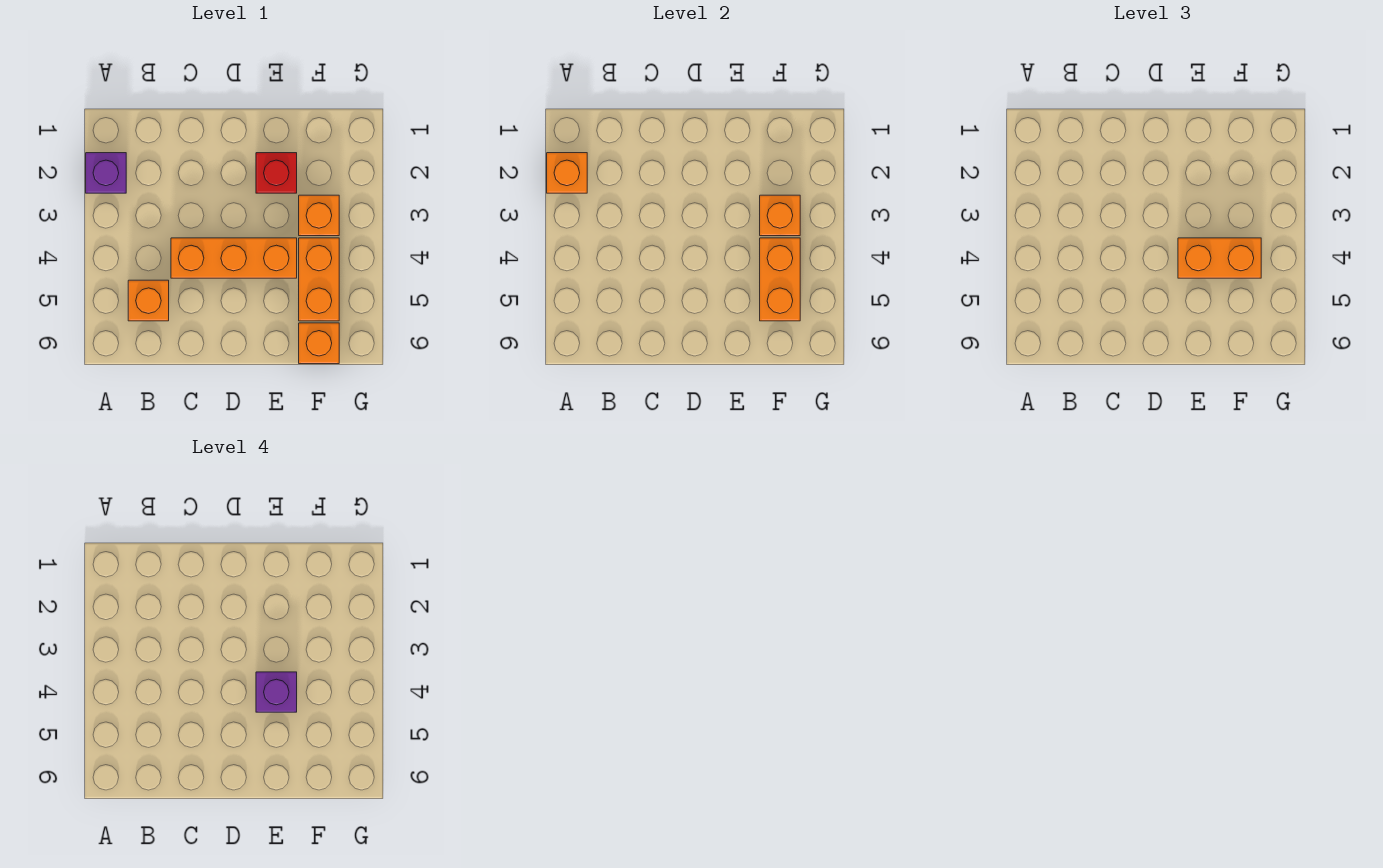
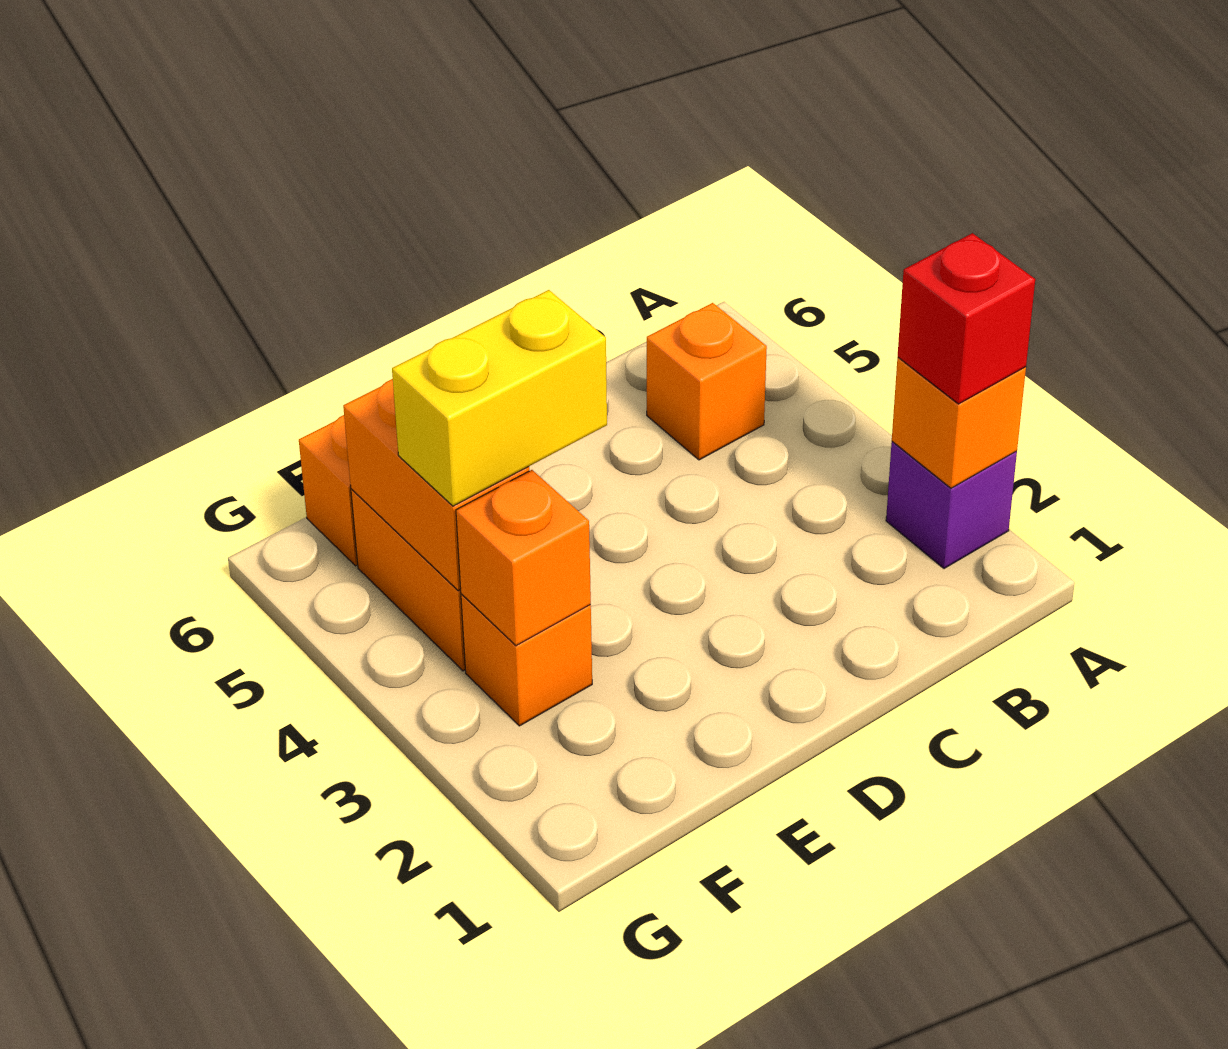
orange 1x3 brick [171,238,297,278] -> none
red 1x1 brick [256,153,297,193] -> red 1x1 brick moved to [898,233,1035,404]
orange 1x2 brick [1178,238,1261,278] -> yellow 1x2 brick [392,290,607,506]
purple 1x1 brick [256,672,297,712] -> none

